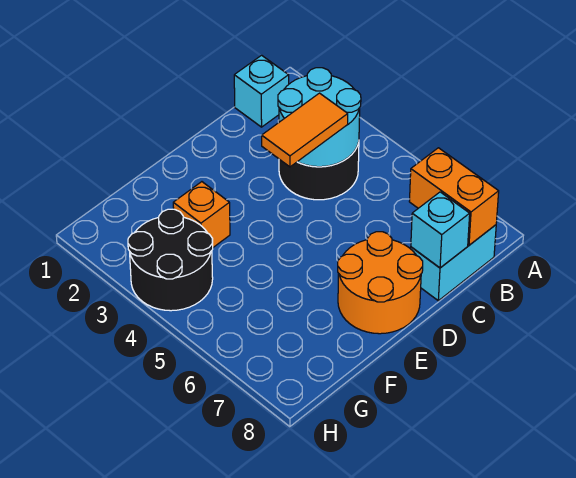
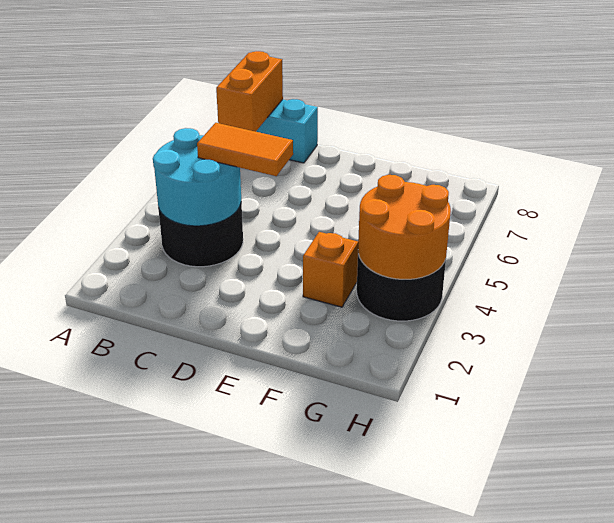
cyan 1x1 brick [234,55,289,127] -> none
cyan 1x1 brick [411,192,470,268] -> none
orange 2x2 round brick [338,232,423,334] -> orange 2x2 round brick moved to [358,175,451,279]

